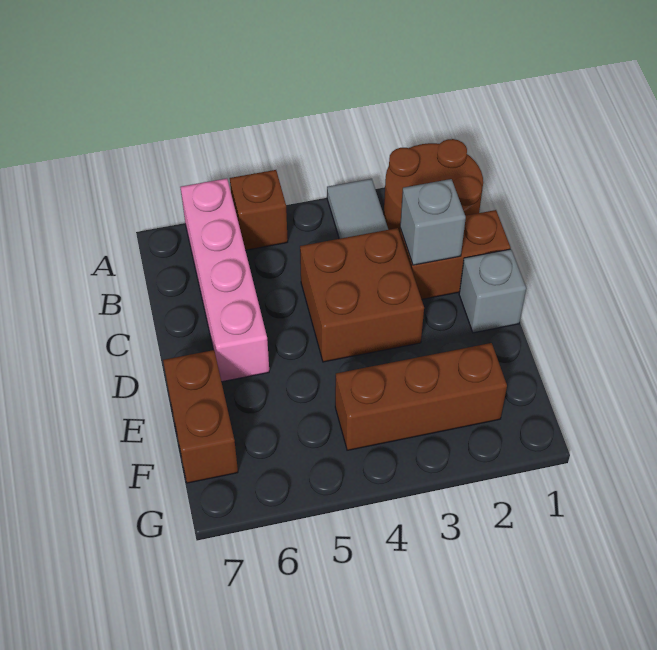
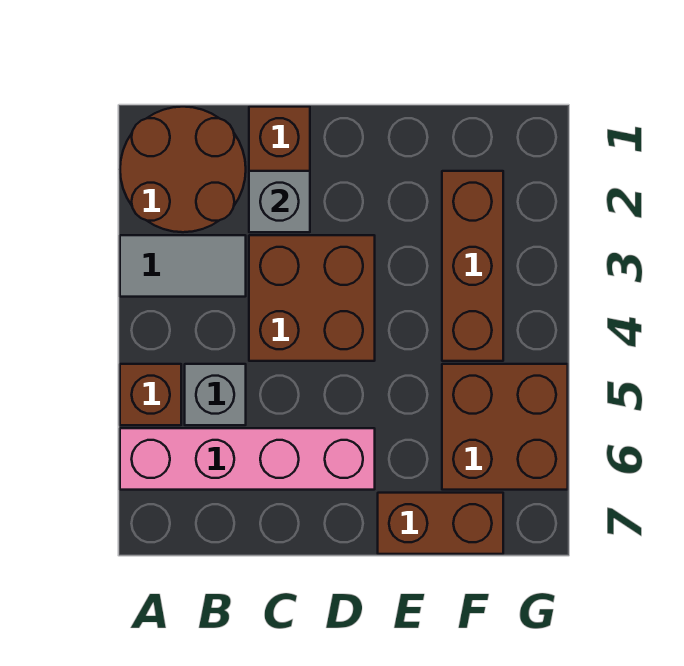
grey 1x1 brick [459,249,526,333] -> grey 1x1 brick moved to [185,364,246,425]
none -> brown 2x2 brick [442,364,568,490]

